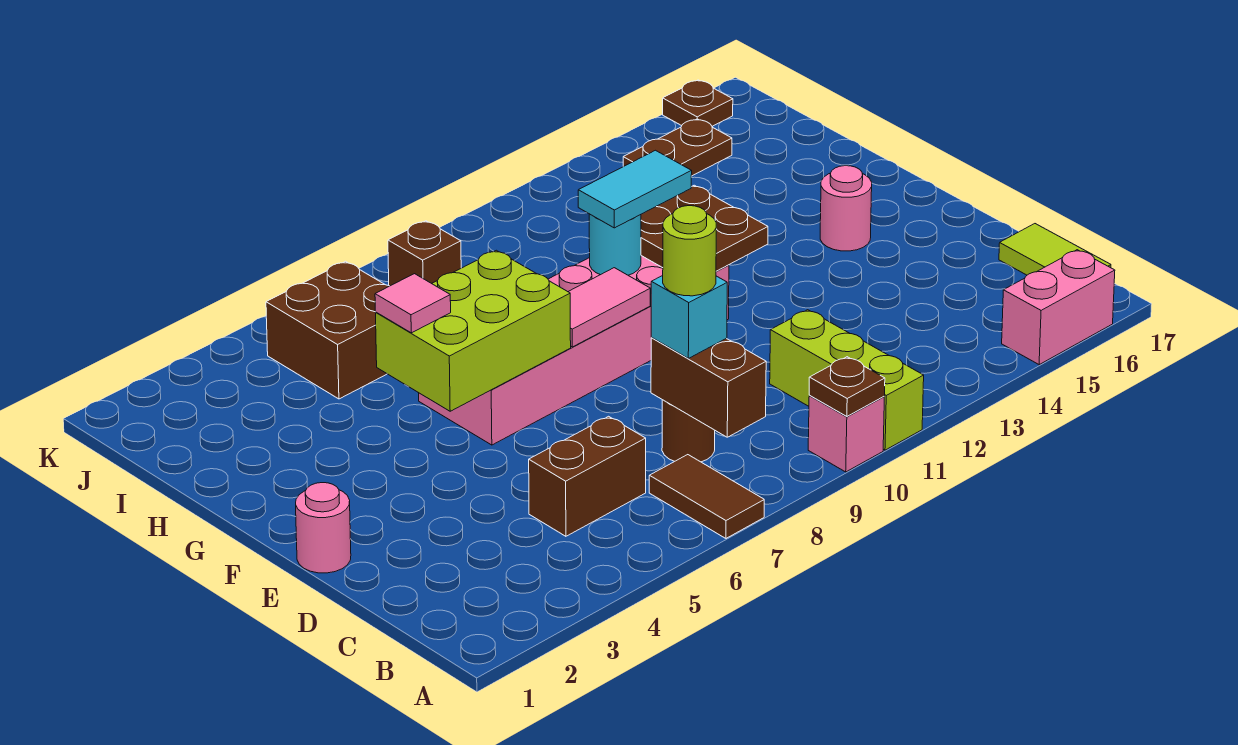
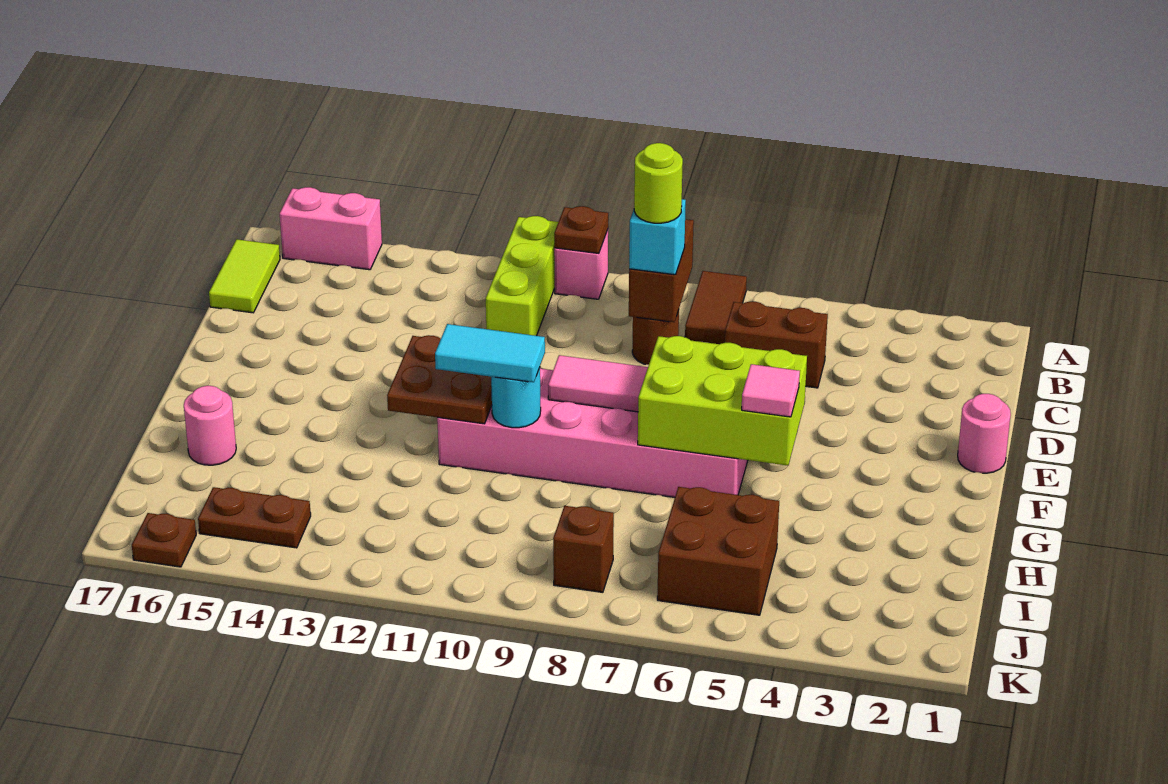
pink 1x1 round brick [820,166,872,251] -> pink 1x1 round brick moved to [184,386,236,465]

